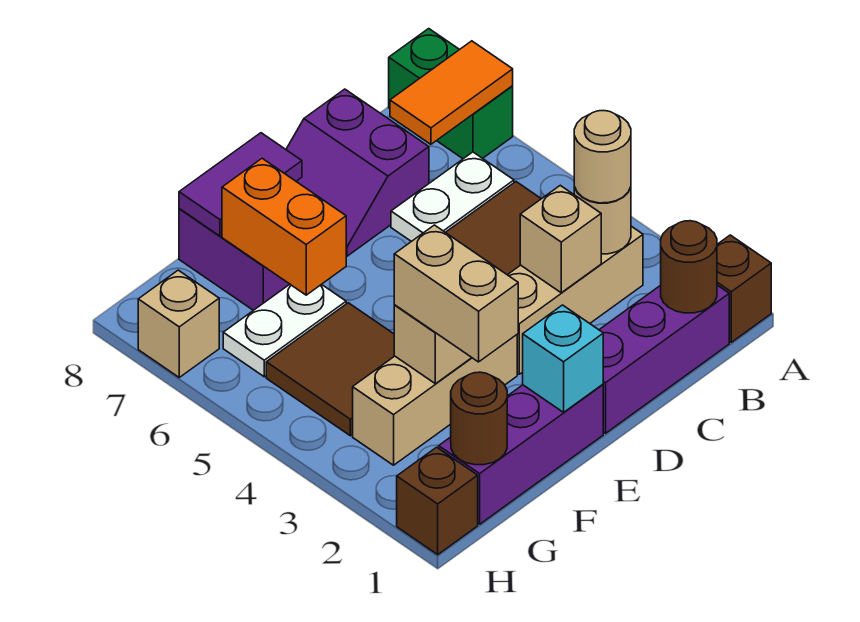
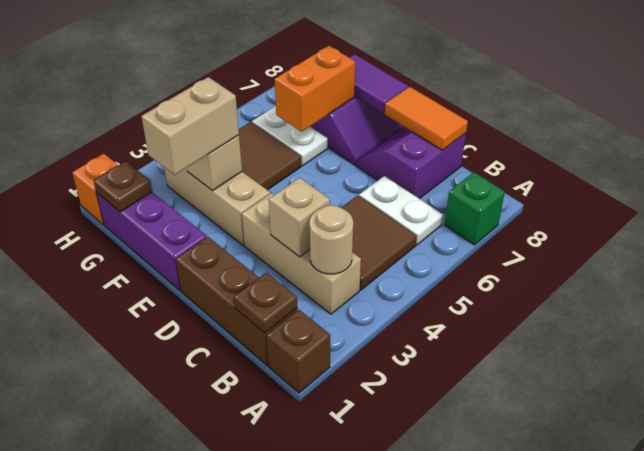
green 1x2 brick [389,29,513,159] -> green 1x1 brick [445,172,505,245]
orange 1x2 tile [390,41,513,144] -> orange 1x2 tile moved to [385,87,468,150]
purple 1x3 brick [599,285,729,433] -> brown 1x3 brick [176,237,297,366]
brown 1x1 round brick [661,221,717,313] -> brown 1x1 plate [234,272,297,333]
tan 1x1 round brick [574,111,631,203] -> none
cyan 1x1 brick [523,305,603,412] -> none
brown 1x1 round brick [451,372,507,465] -> brown 1x1 plate [94,161,152,212]
brown 1x1 brick [397,447,478,554] -> orange 1x1 brick [72,154,118,225]
tan 1x1 brick [138,270,219,377] -> none

